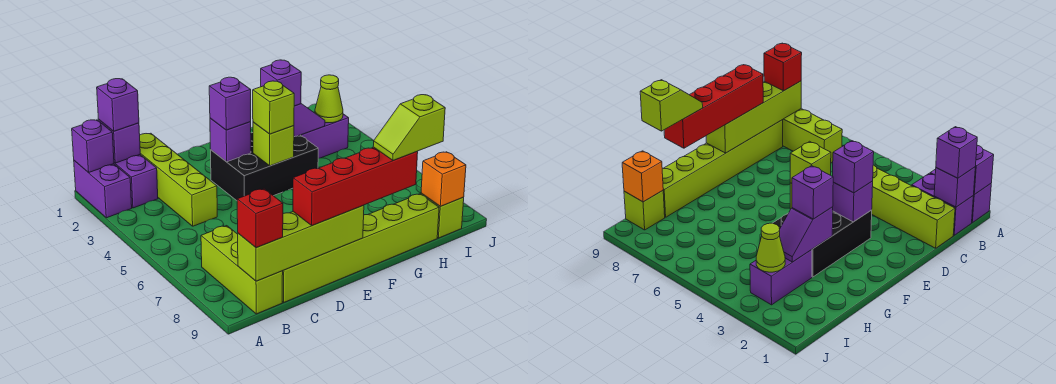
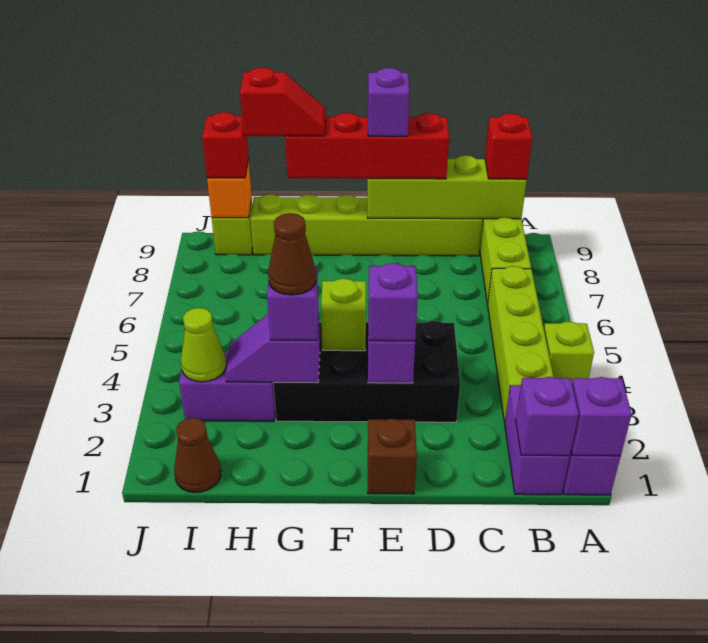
purple 1x1 brick [97,79,139,131] -> purple 1x1 brick moved to [368,68,409,136]
lime 1x4 brick [140,133,217,226] -> lime 1x4 brick moved to [488,266,553,423]
none -> brown 1x1 brick [368,419,417,494]
black 2x3 brick [211,133,318,200] -> black 2x4 brick [274,321,460,422]
lime 1x1 brick [253,81,294,134] -> lime 1x1 brick moved to [544,322,594,382]
none -> brown 1x1 cone [268,213,316,295]
lime 1x2 slope [373,95,445,160] -> red 1x2 slope [240,67,326,136]
none -> brown 1x1 cone [174,418,221,493]
none -> red 1x1 brick [202,112,249,178]

